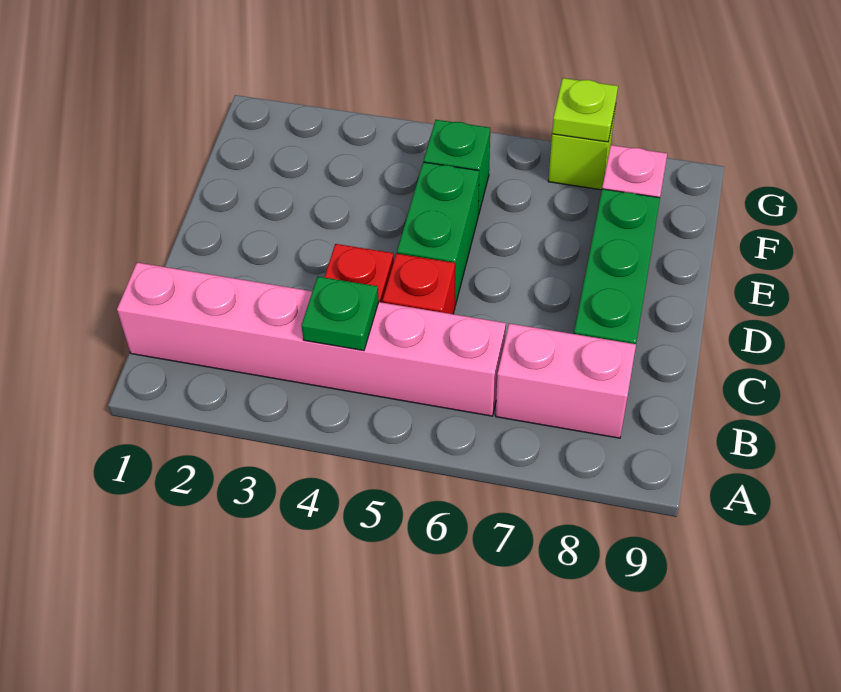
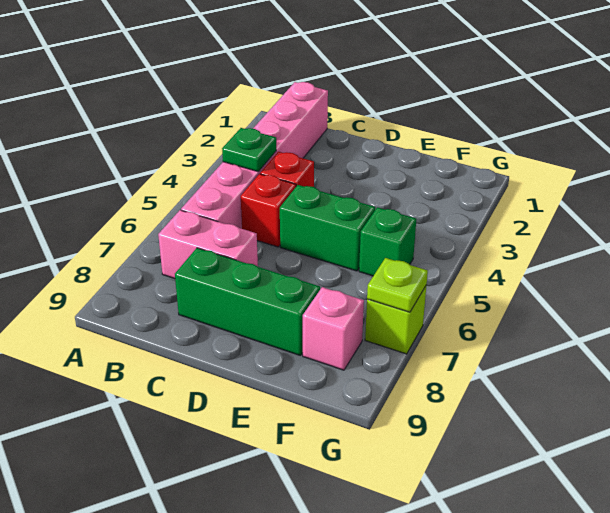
pink 1x2 brick [496,324,636,438] -> pink 1x2 brick turned to [158,210,258,279]

